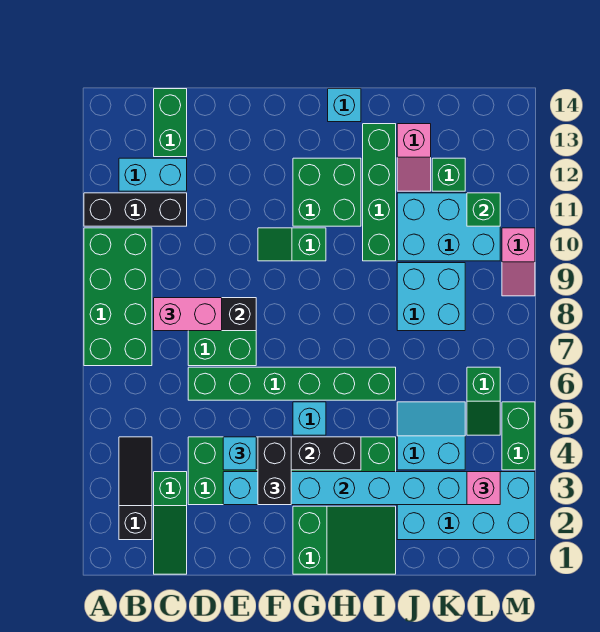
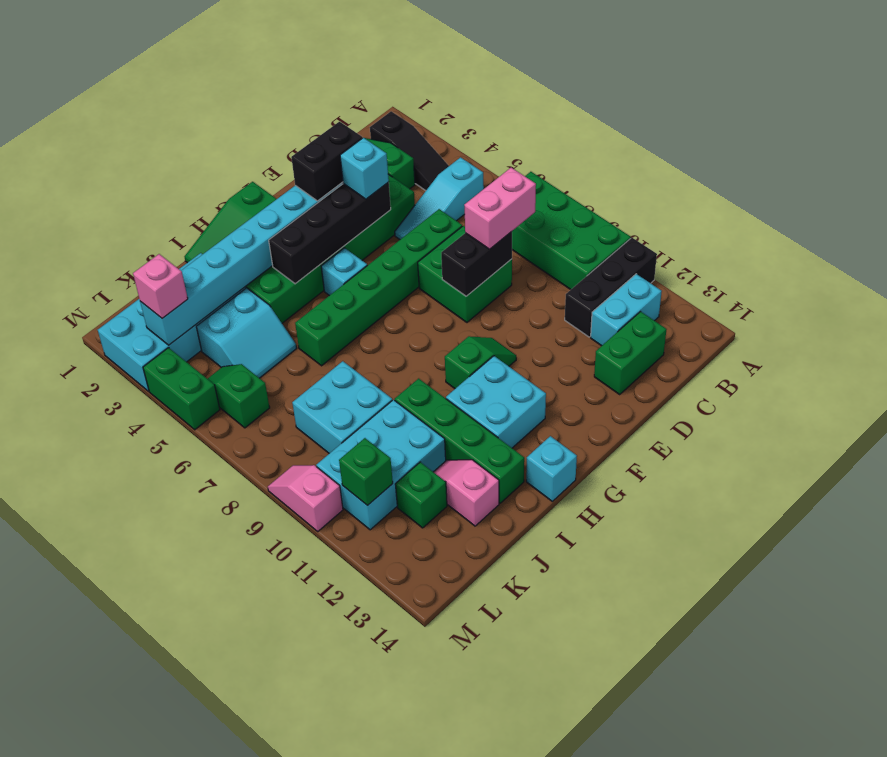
none -> cyan 1x3 slope [395,157,484,239]
green 1x2 brick [154,89,187,157] -> green 1x2 brick turned to [594,312,667,394]
black 1x2 brick [258,437,291,505] -> black 1x2 brick turned to [291,122,362,201]
green 2x2 brick [293,158,361,226] -> cyan 2x2 brick [446,356,546,448]

